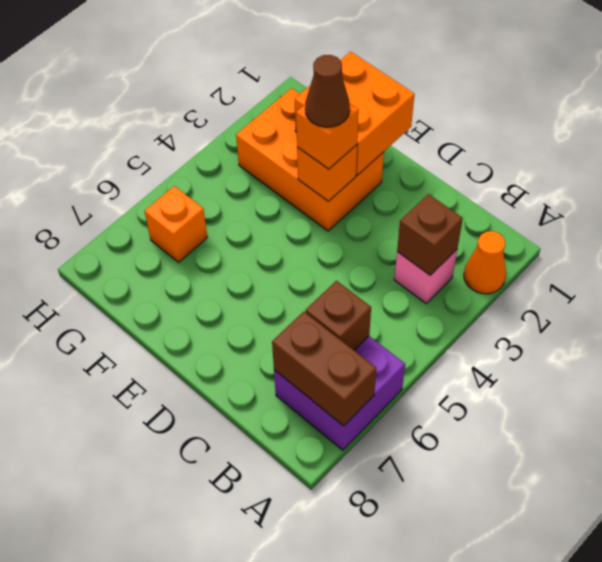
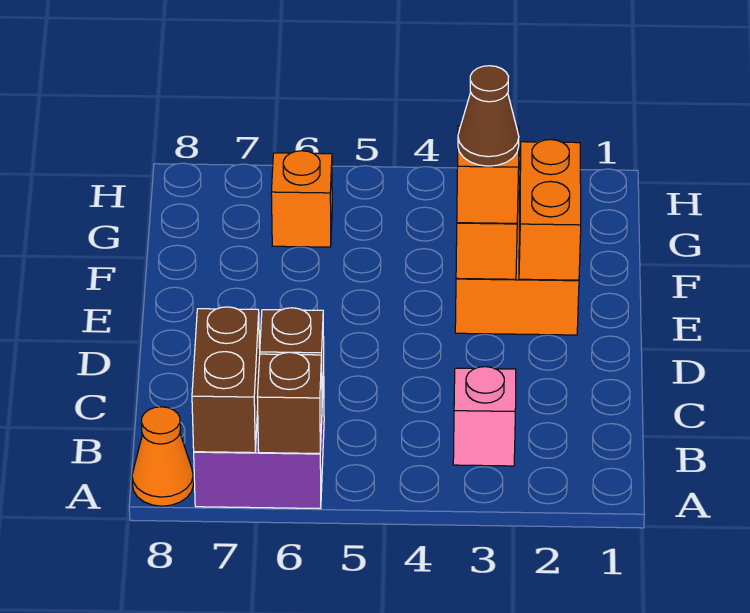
orange 1x1 cone [464,231,506,294] -> orange 1x1 cone moved to [132,407,193,506]
brown 1x1 brick [397,194,463,275] -> brown 1x1 brick moved to [257,352,322,453]
orange 2x2 brick [295,52,414,175] -> orange 1x2 brick [519,140,581,280]

